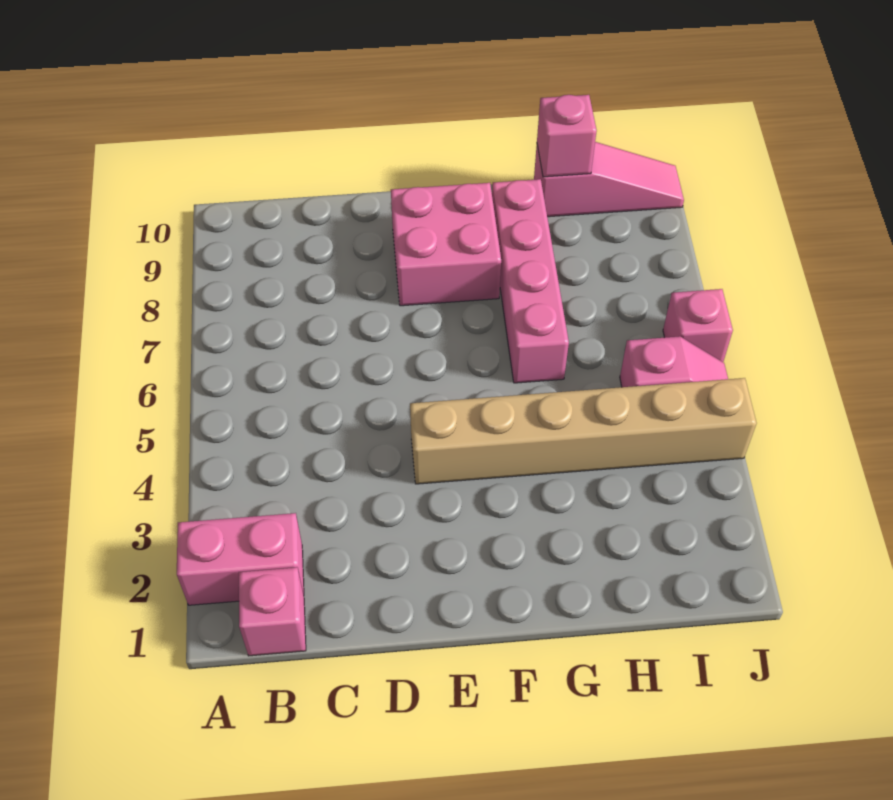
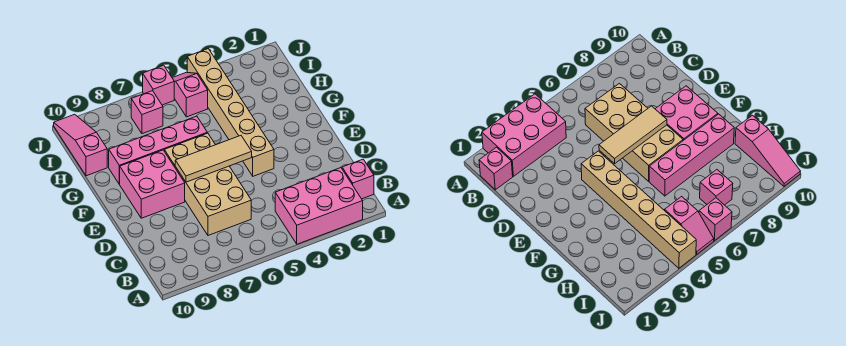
pink 1x2 brick [177,513,304,605] -> pink 2x3 brick [275,168,363,244]
none -> tan 2x4 brick [164,133,251,235]
none -> tan 1x3 tile [175,136,252,182]
pink 1x1 brick [537,95,597,177] -> pink 1x1 brick moved to [131,91,163,134]

